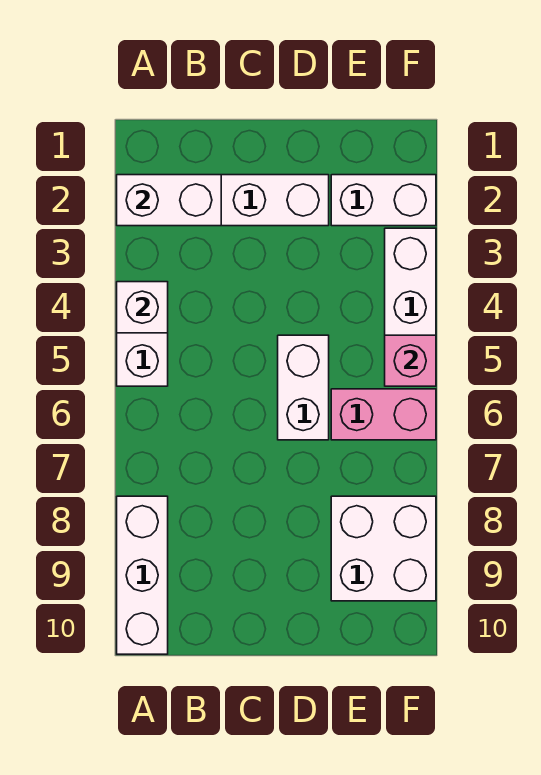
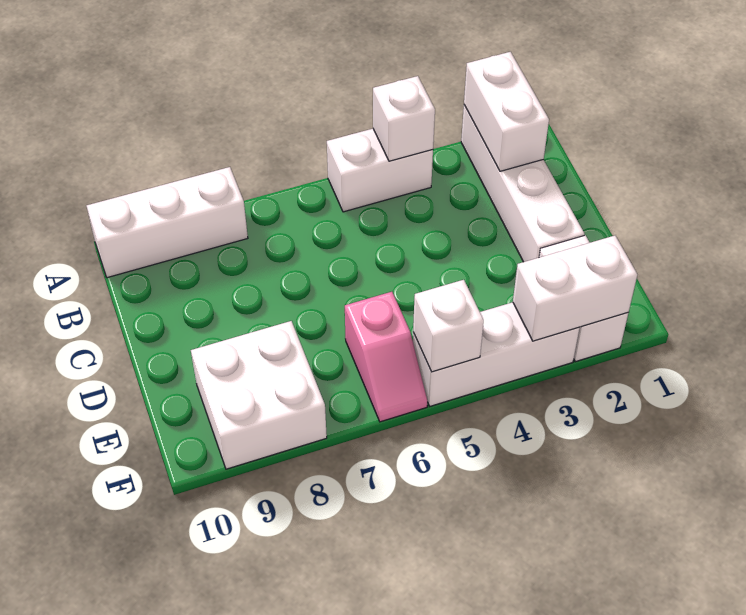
white 1x2 brick [278,335,329,440] -> white 1x2 brick moved to [513,236,637,341]
pink 1x2 brick [331,389,436,440] -> pink 1x2 slope [344,292,427,422]
pink 1x1 brick [385,335,436,386] -> white 1x1 brick [413,280,484,372]

